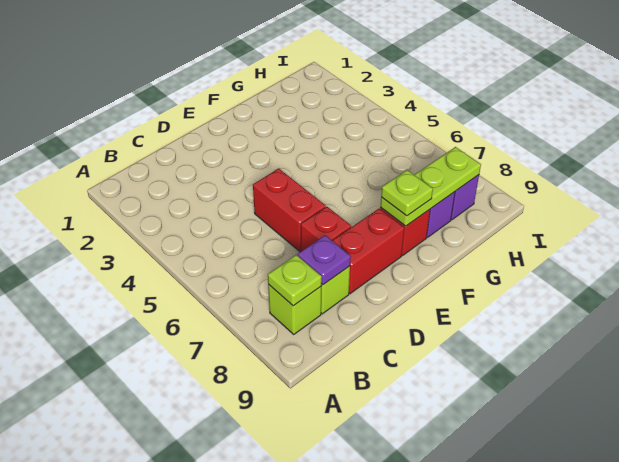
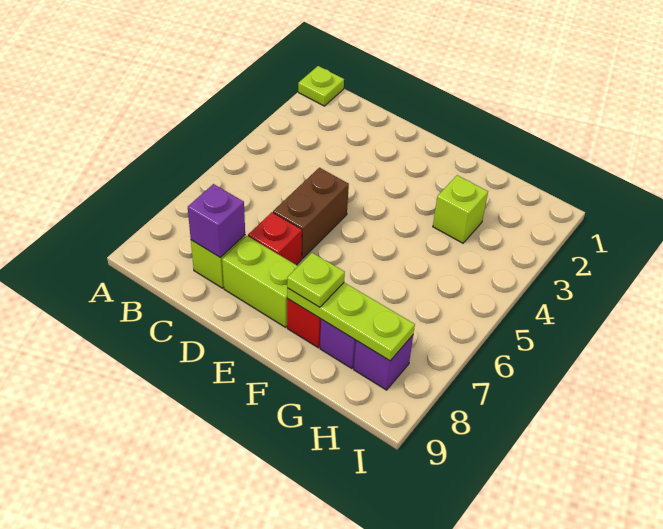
lime 1x1 brick [268,284,321,334] -> lime 1x1 brick moved to [433,175,488,243]
lime 1x1 plate [268,255,322,306] -> lime 1x1 plate moved to [298,66,344,106]
purple 1x1 plate [298,235,351,285] -> purple 1x1 brick [188,184,245,257]
red 1x2 brick [253,168,326,252] -> brown 1x2 brick [273,168,349,259]
red 1x2 brick [332,209,404,294] -> lime 1x2 brick [222,236,298,327]

